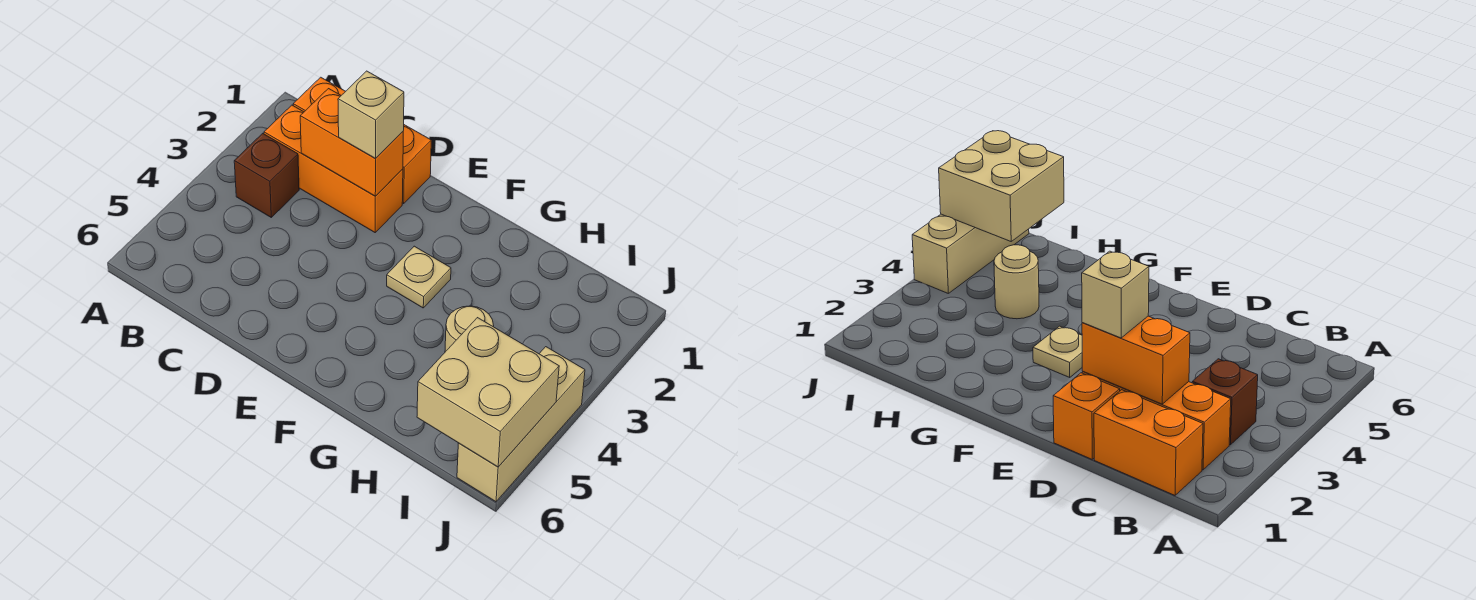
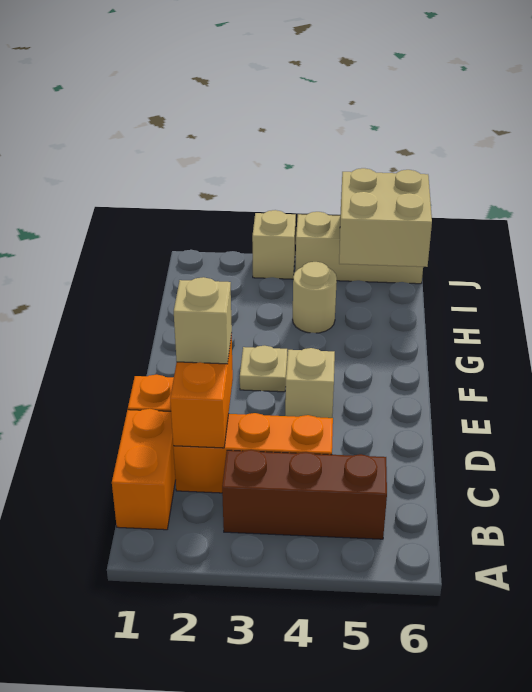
orange 1x3 brick [264,105,403,232] -> orange 1x3 brick turned to [173,413,333,493]
brown 1x1 brick [234,133,299,217] -> brown 1x3 brick [222,450,387,539]
none -> tan 1x1 brick [285,348,335,418]
none -> tan 1x1 brick [252,210,296,279]

